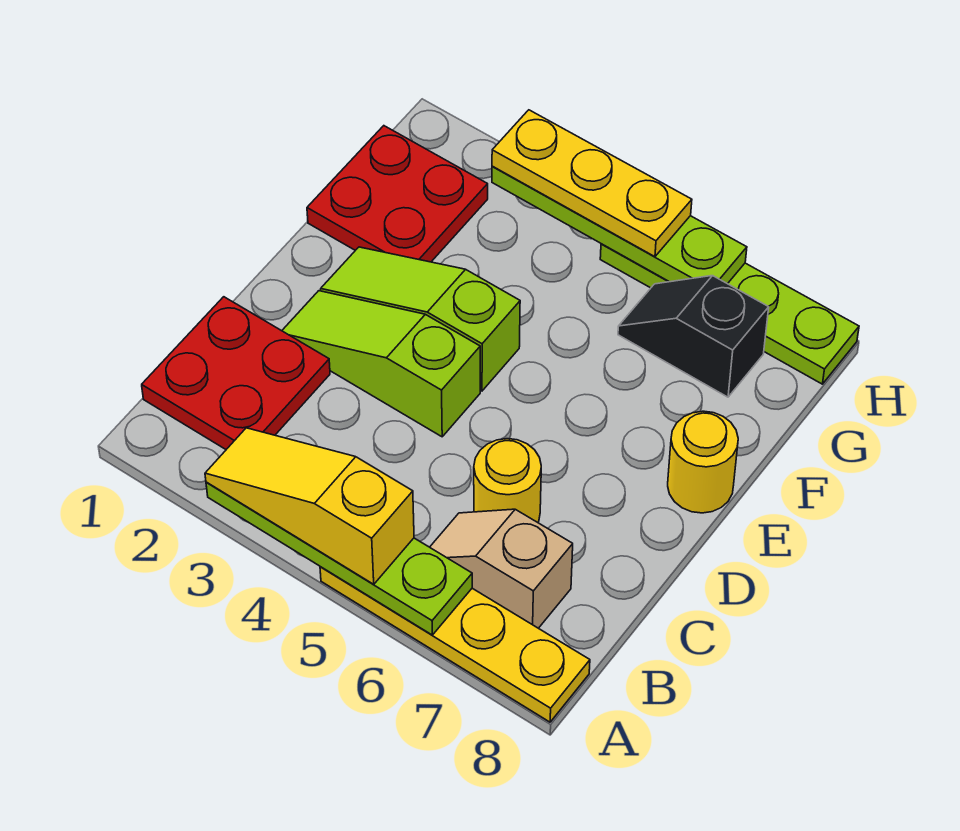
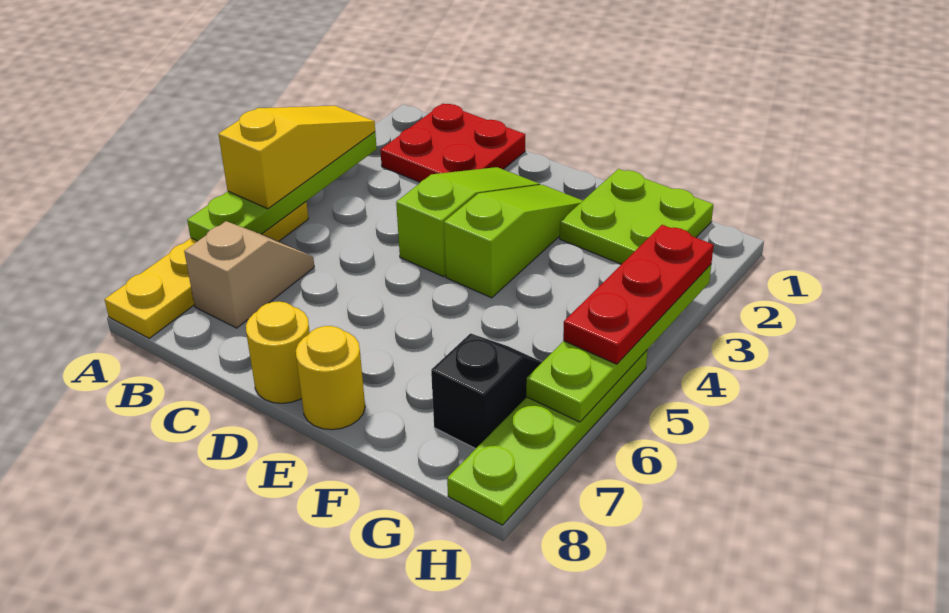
yellow 1x1 round brick [474,439,541,522] -> yellow 1x1 round brick moved to [246,301,310,403]
red 2x2 plate [307,126,488,262] -> lime 2x2 plate [560,169,713,264]
yellow 1x3 plate [492,110,692,257] -> red 1x3 plate [563,225,714,364]

